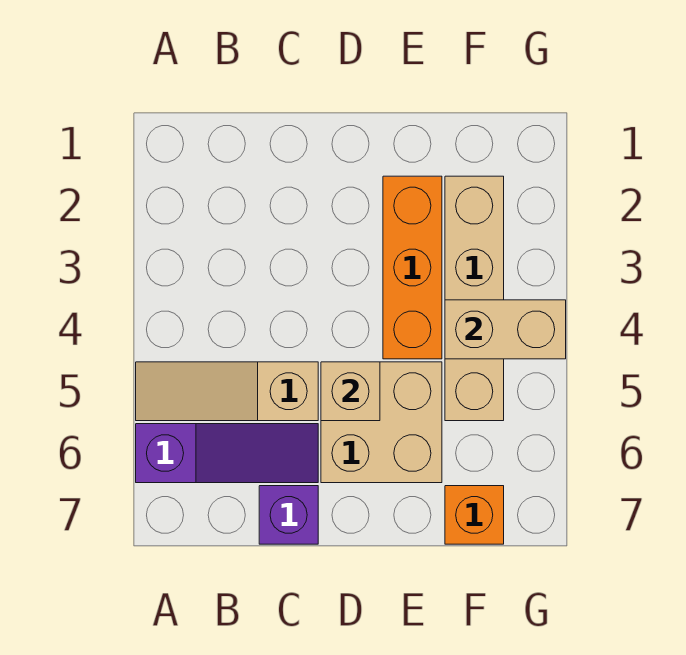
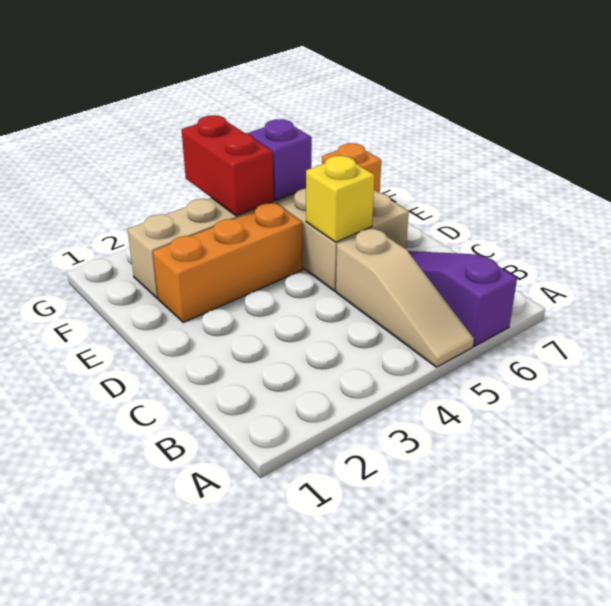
purple 1x1 brick [259,486,318,544] -> purple 1x1 brick moved to [248,119,312,200]
tan 1x1 brick [321,362,380,421] -> yellow 1x1 brick [306,156,375,242]
tan 1x2 brick [445,300,566,359] -> red 1x2 brick [181,115,274,216]

